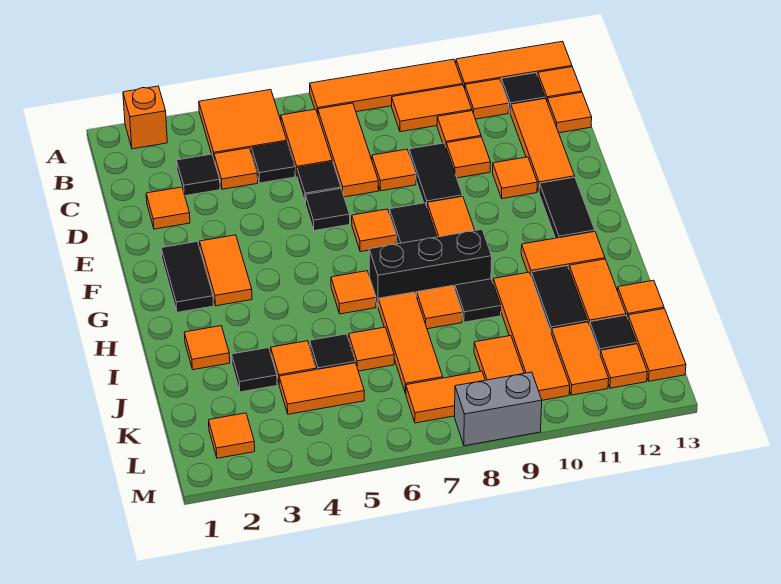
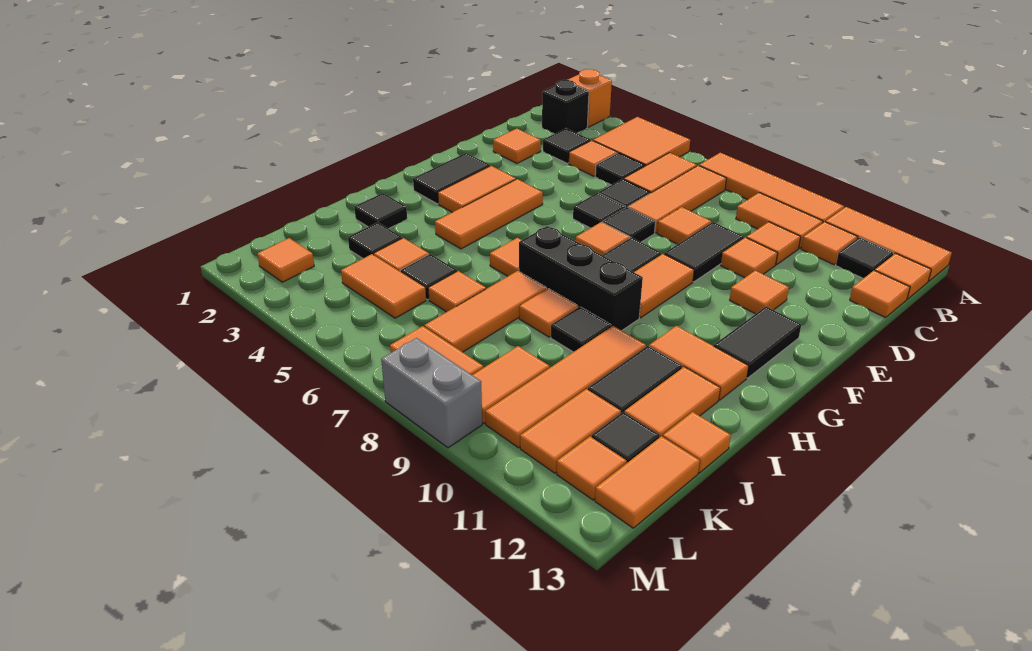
none -> black 1x1 brick [542,80,589,134]
orange 1x3 tile [511,98,575,191] -> orange 1x3 tile moved to [435,179,543,249]
none -> black 1x1 tile [602,207,656,242]
orange 1x1 tile [184,326,230,370] -> black 1x1 tile [354,193,407,229]

